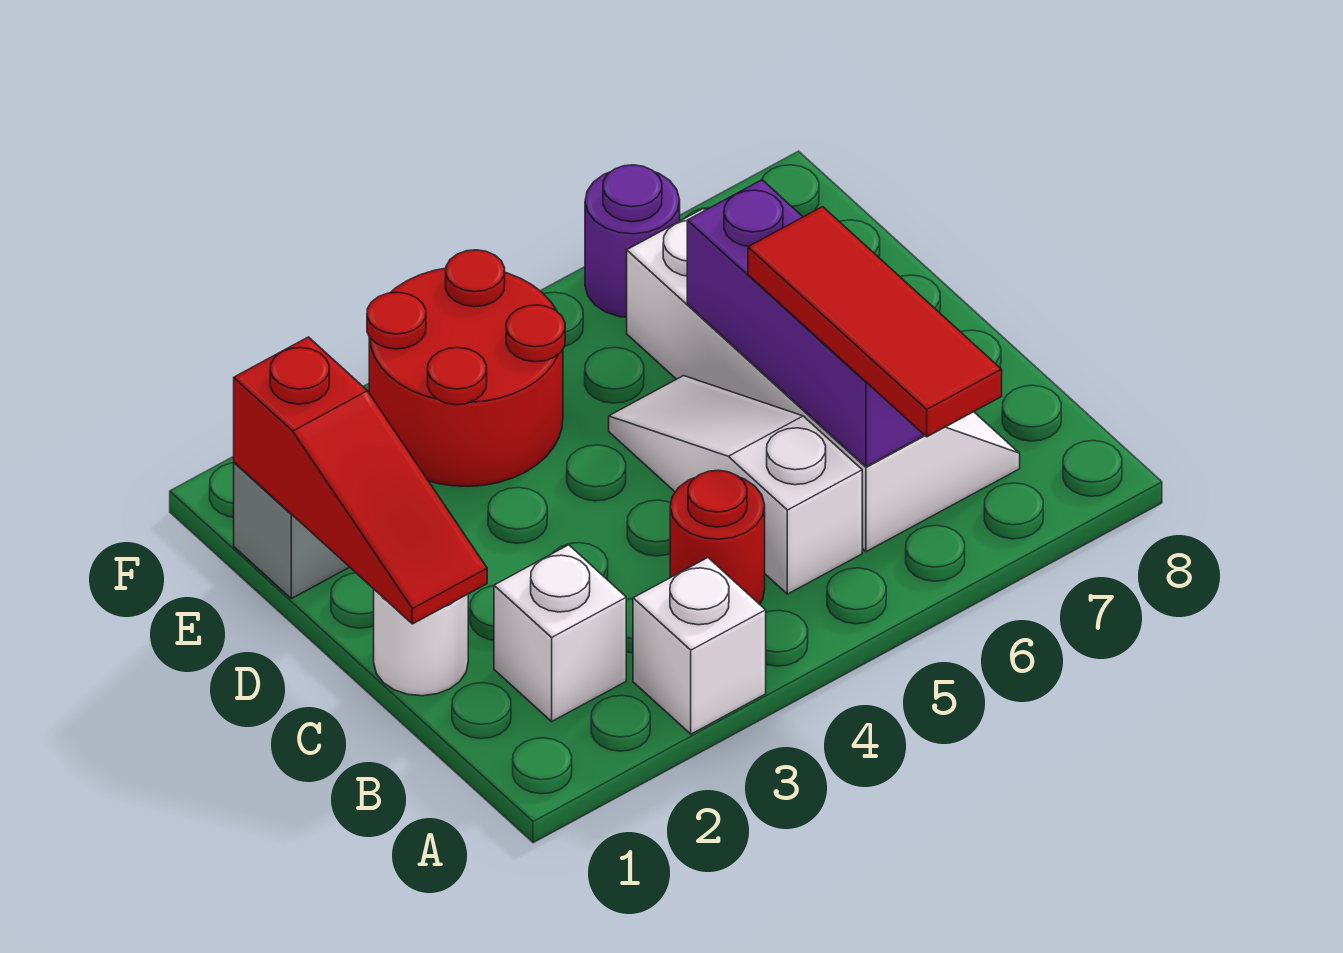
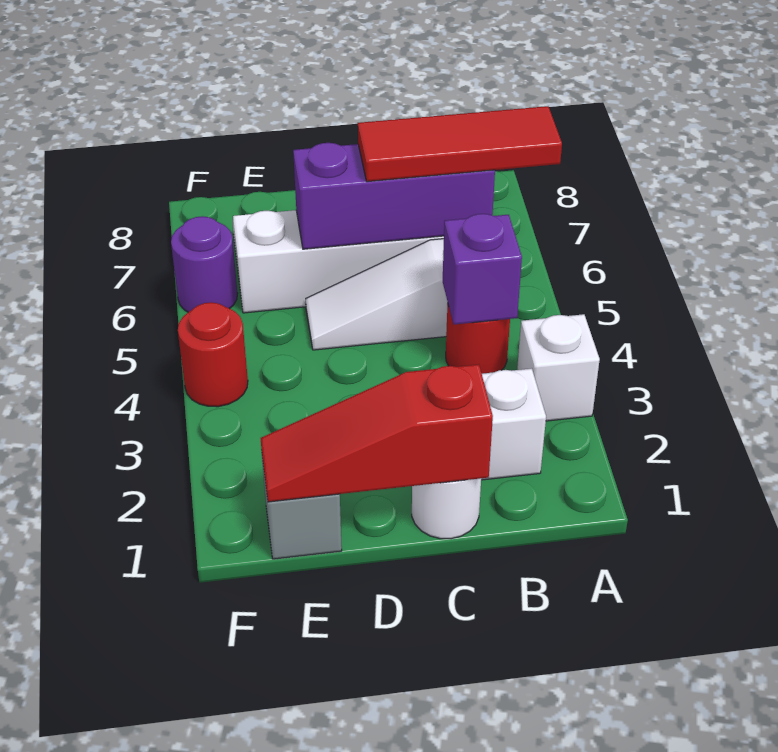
none -> purple 1x1 brick [443,214,522,324]
red 1x3 slope [234,337,487,624] -> red 1x3 slope turned to [261,364,493,502]
red 2x2 round brick [367,250,565,486] -> red 1x1 round brick [178,302,248,407]

